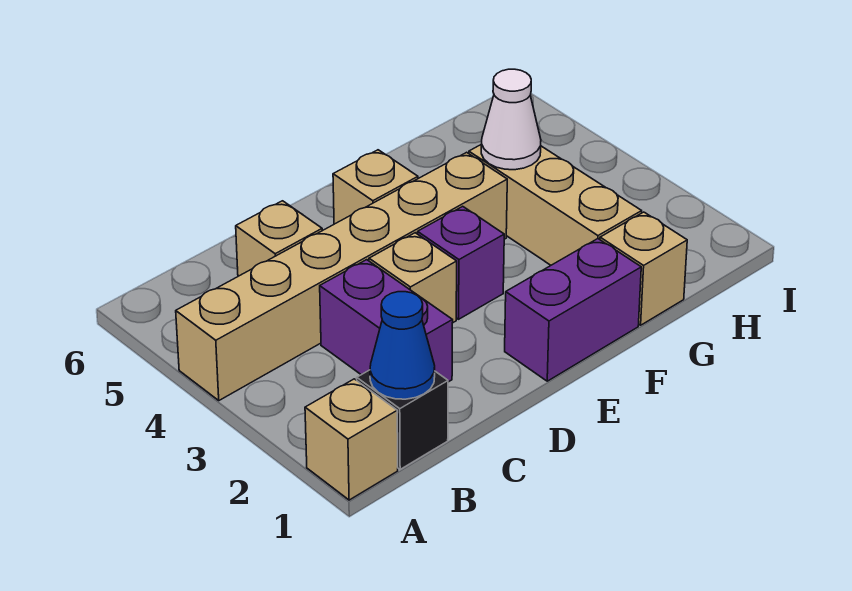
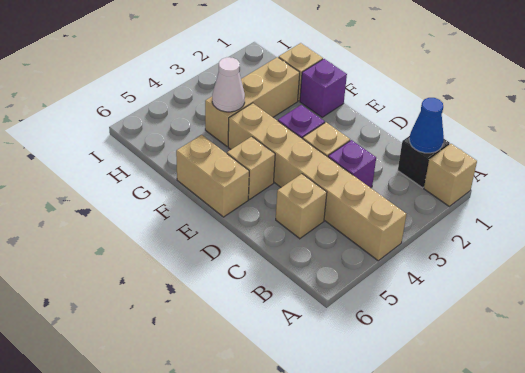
purple 1x2 brick [320,260,453,382] -> purple 1x1 brick [328,140,376,188]
purple 1x2 brick [505,239,641,381] -> purple 1x1 brick [300,59,347,117]
none -> tan 1x2 brick [176,135,249,217]

